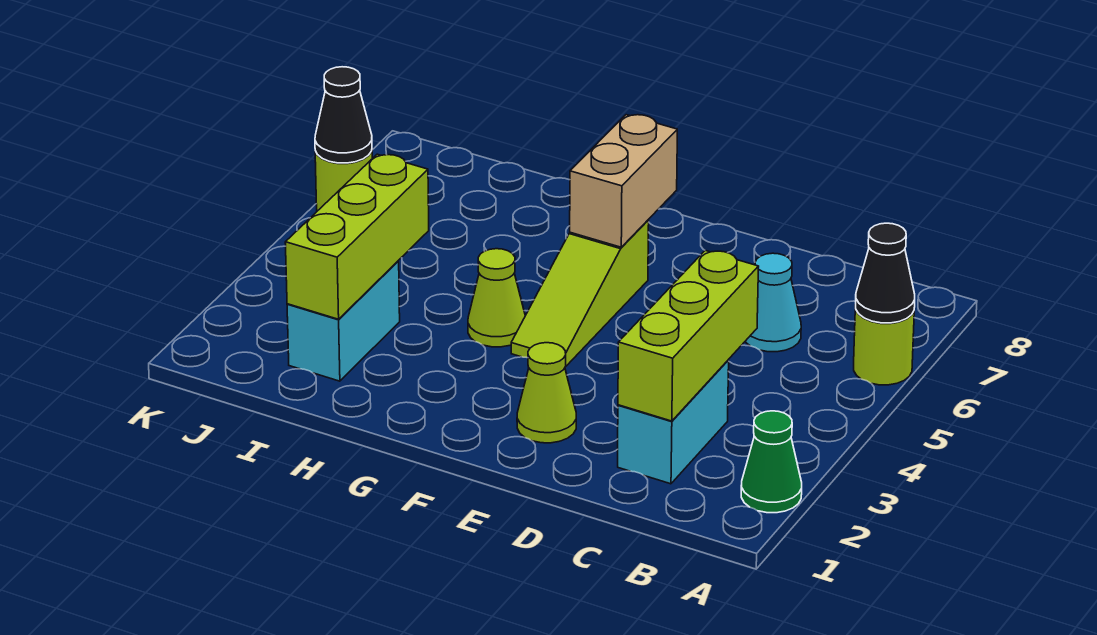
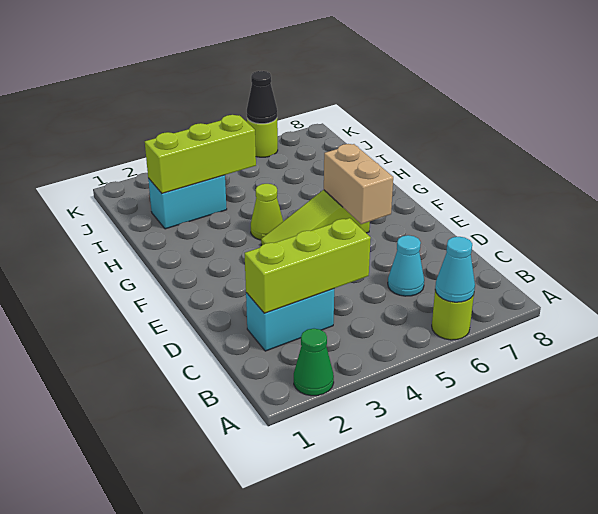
black 1x1 cone [856,223,915,323] -> cyan 1x1 cone [435,237,475,302]
lime 1x1 cone [517,343,576,443] -> none
tan 1x2 brick [570,115,677,247] -> tan 1x2 brick turned to [324,144,393,224]

